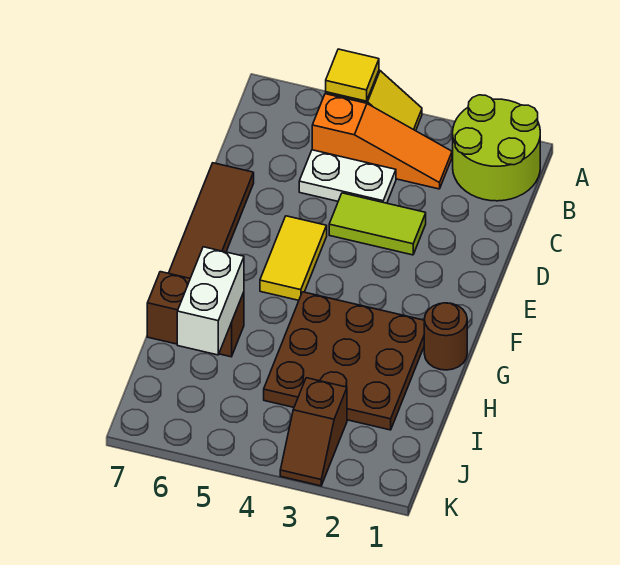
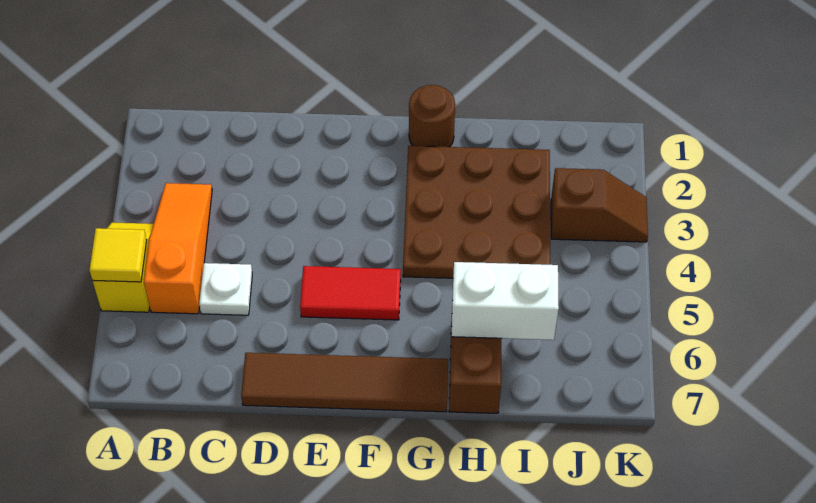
lime 2x2 round brick [453,95,540,201] -> none
white 1x2 plate [299,150,396,203] -> white 1x1 plate [199,263,252,315]
lime 1x2 tile [329,193,426,255] -> none
yellow 1x2 tile [260,216,327,300] -> red 1x2 tile [300,266,401,320]

